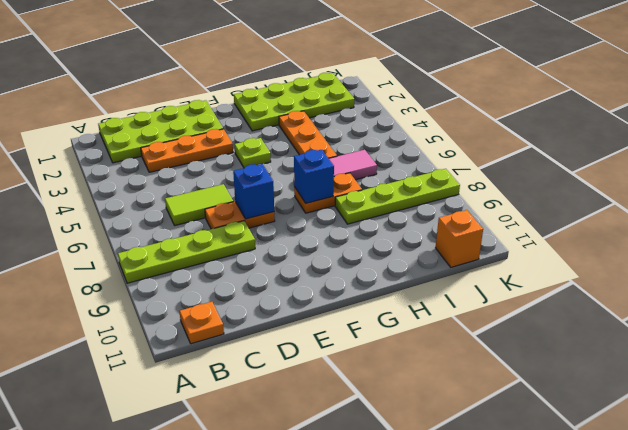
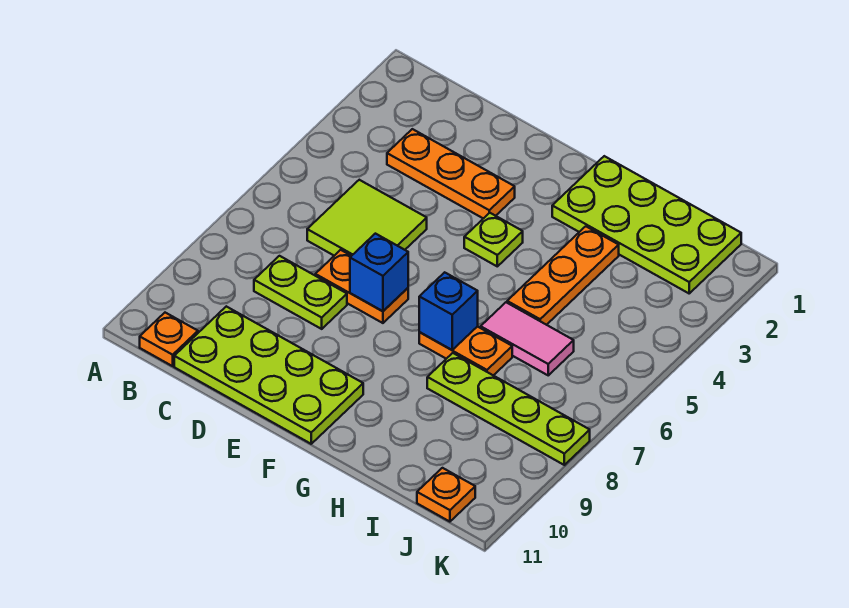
lime 1x4 plate [118,221,255,283] -> lime 1x2 plate [254,256,347,329]
lime 2x4 plate [98,100,223,163] -> lime 2x4 plate moved to [174,306,363,444]
lime 1x2 tile [165,184,233,225] -> lime 2x2 tile [307,180,427,256]
orange 1x1 brick [436,210,483,267] -> orange 1x1 plate [417,468,475,522]

